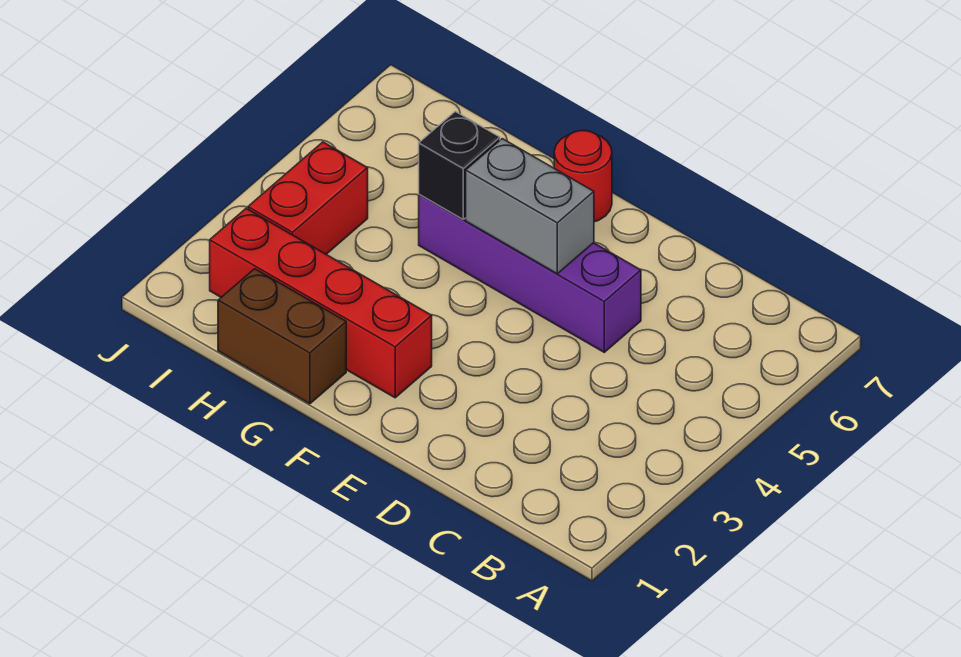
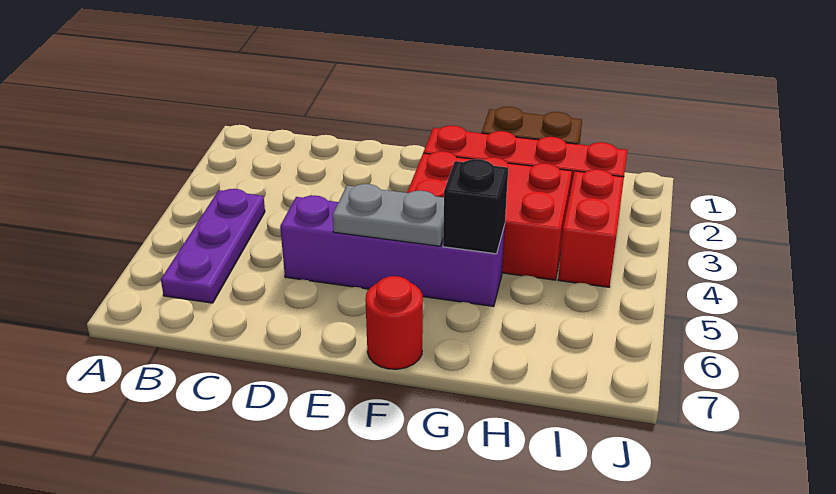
none -> purple 1x3 plate [161,189,265,303]
grey 1x2 brick [466,139,594,274] -> grey 1x2 plate [333,184,444,246]
none -> red 2x3 brick [407,151,572,280]

